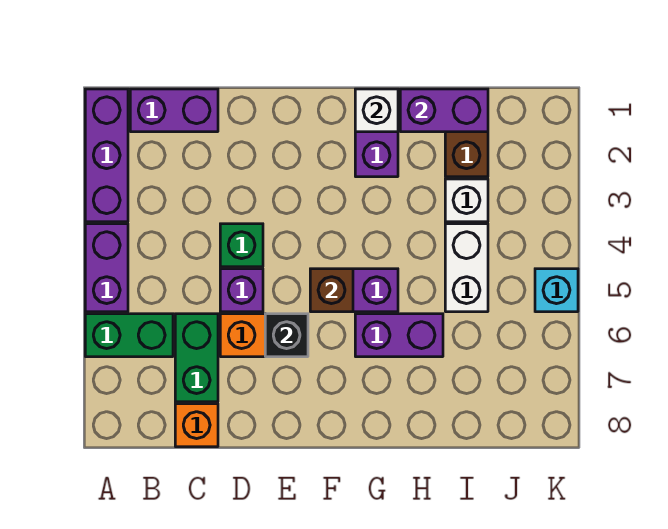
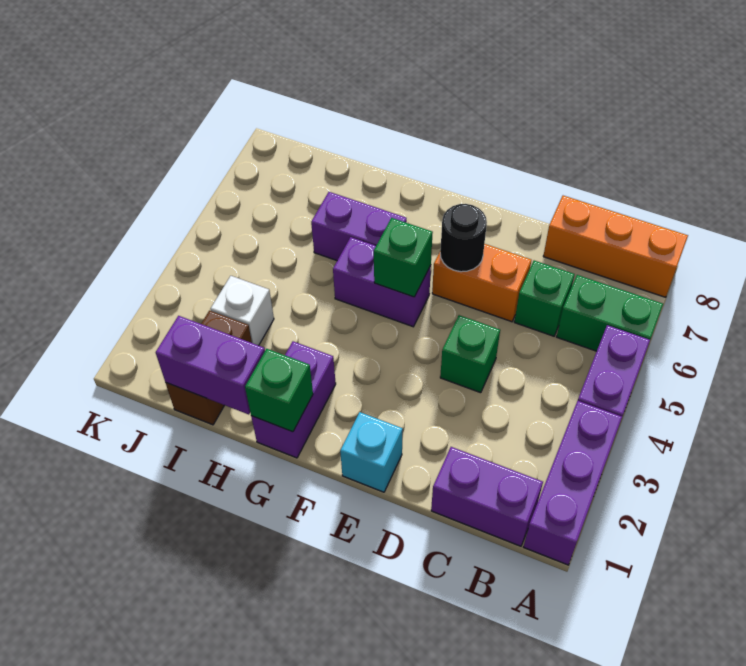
green 1x2 brick [175,314,218,402] -> green 1x1 brick [514,261,575,336]
orange 1x1 brick [175,404,218,447] -> orange 1x3 brick [543,196,688,297]
purple 1x1 brick [220,269,263,312] -> none
black 1x1 brick [265,314,308,357] -> black 1x1 round brick [440,204,487,272]
brown 1x1 brick [310,269,353,312] -> green 1x1 brick [374,218,433,297]
white 1x1 brick [355,89,398,132] -> green 1x1 brick [245,349,313,432]
white 1x2 brick [445,224,488,312] -> none
cyan 1x1 brick [535,269,578,312] -> cyan 1x1 brick moved to [340,412,403,492]

